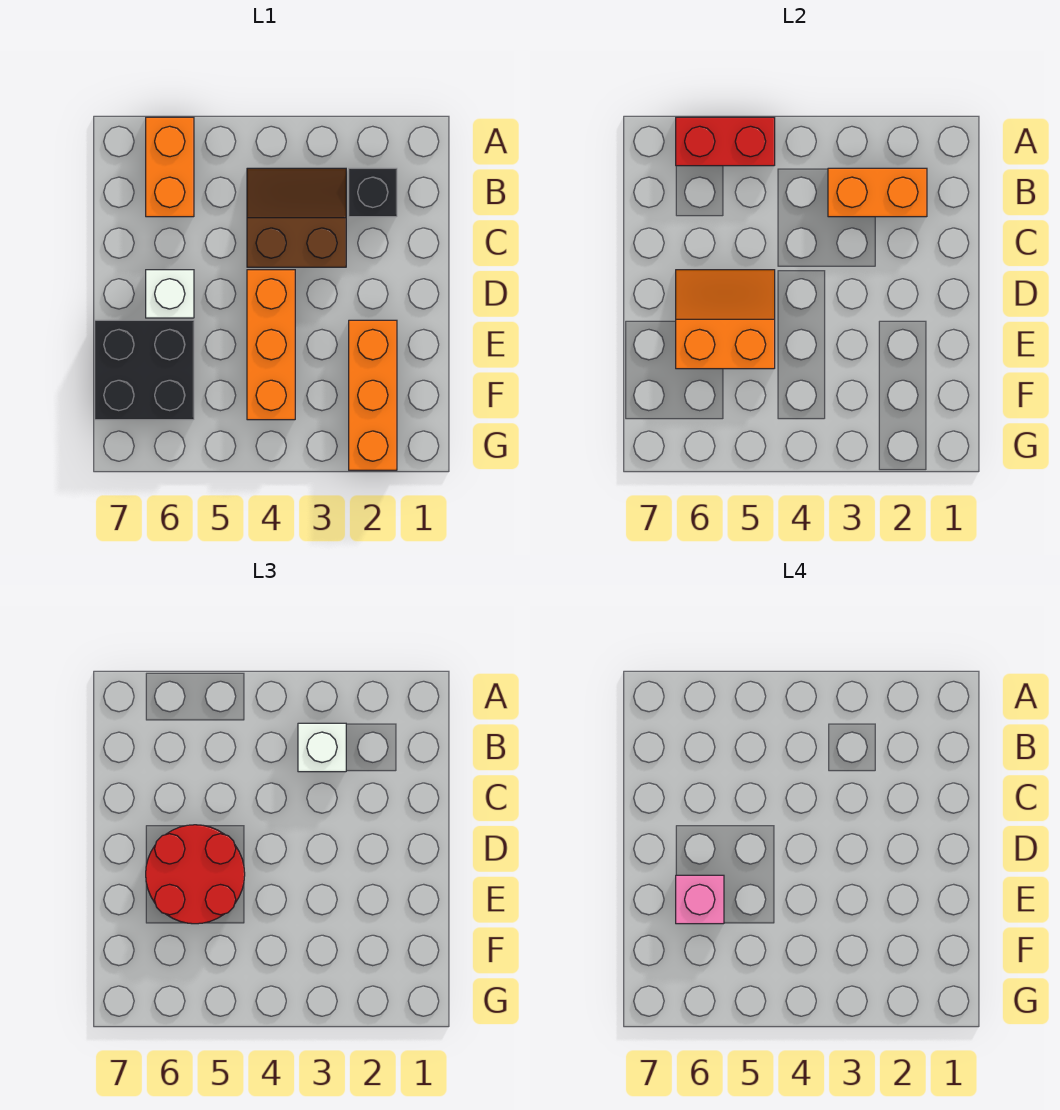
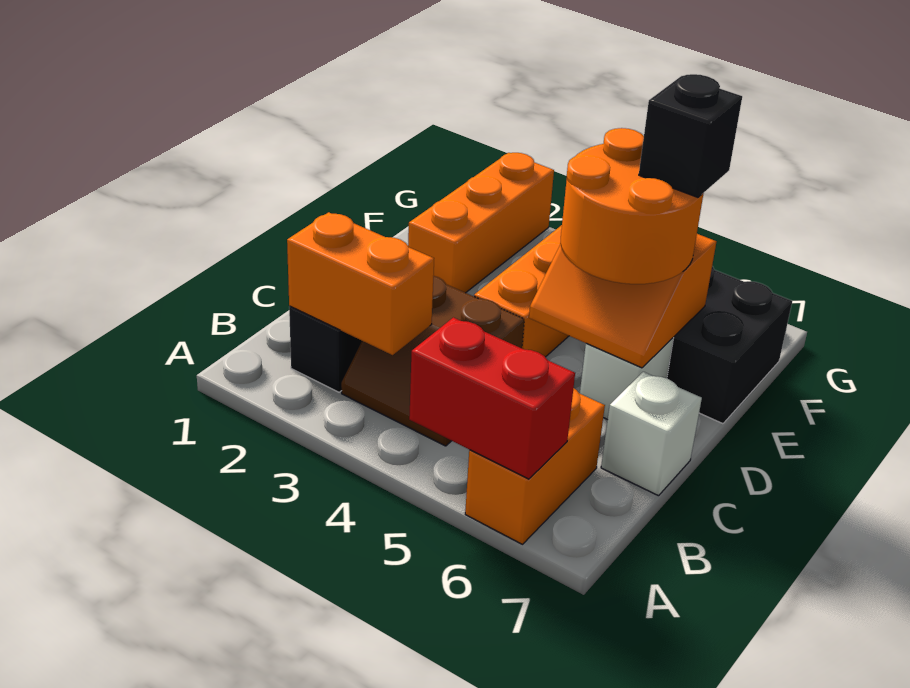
white 1x1 brick [298,723,346,772] -> white 1x1 brick moved to [601,372,702,496]
red 2x2 round brick [146,825,245,924] -> orange 2x2 round brick [560,128,704,284]
pink 1x1 brick [676,875,724,924] -> black 1x1 brick [639,74,742,197]

